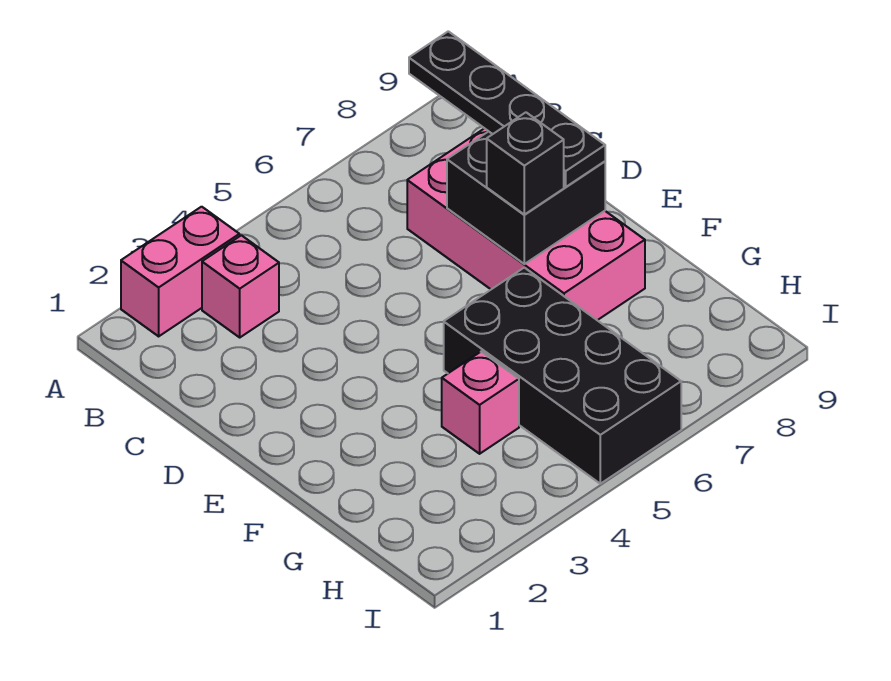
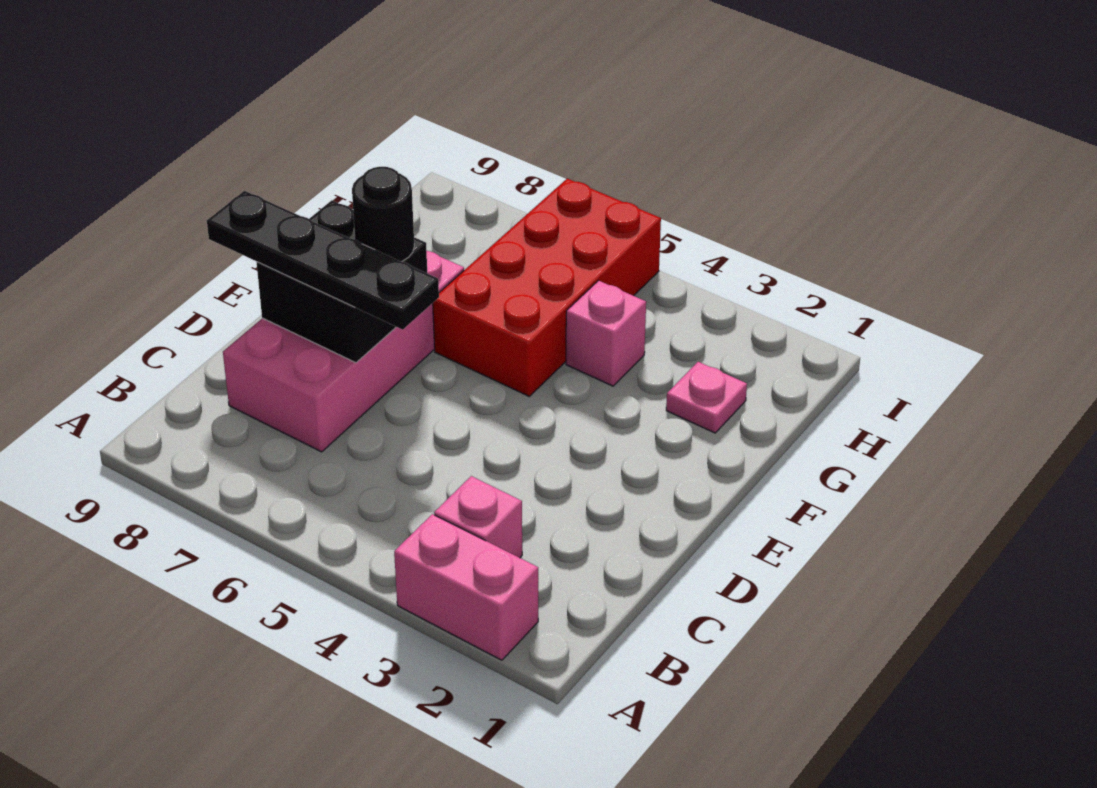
black 1x4 plate [409,31,605,187] -> black 1x4 plate turned to [207,191,439,329]
black 1x1 brick [487,112,564,215] -> black 1x1 round brick [352,167,414,261]
black 2x4 brick [444,268,681,484] -> red 2x4 brick [433,179,661,396]
none -> pink 1x1 plate [666,362,747,433]

